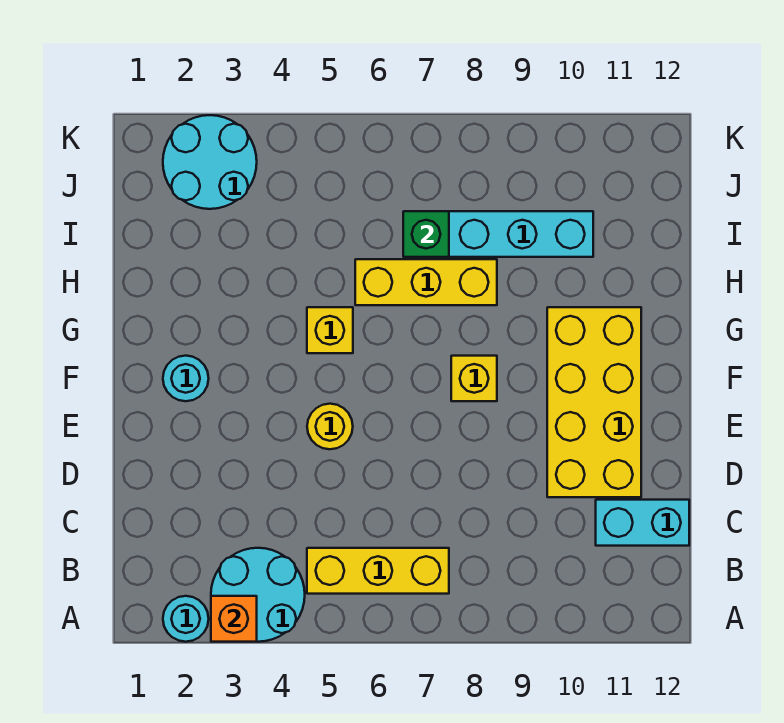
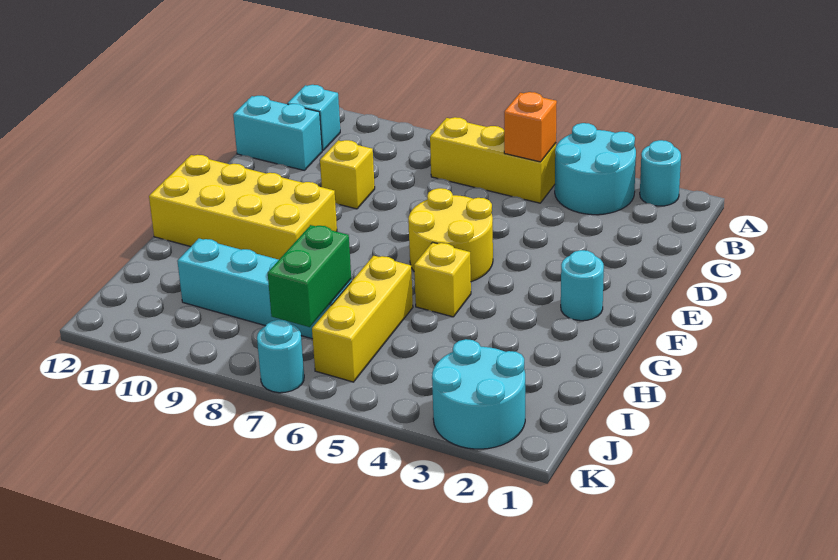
orange 1x1 brick [211,596,257,642] -> orange 1x1 brick moved to [504,92,557,162]
none -> cyan 1x1 brick [287,85,340,151]
yellow 2x4 brick [547,307,641,497] -> yellow 2x4 brick turned to [149,155,337,260]
yellow 1x1 round brick [307,404,353,449] -> yellow 2x2 round brick [408,188,493,282]
yellow 1x1 brick [451,356,497,401] -> yellow 1x1 brick moved to [320,140,375,209]
yellow 1x3 brick [355,259,497,305] -> yellow 1x3 brick turned to [312,256,413,382]
green 1x1 brick [403,211,449,257] -> green 1x2 brick [268,225,351,327]
none -> cyan 1x1 round brick [257,320,304,393]

